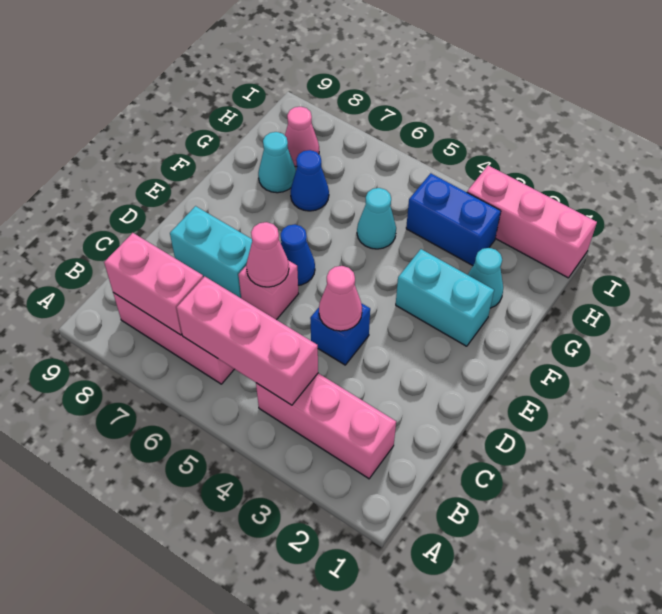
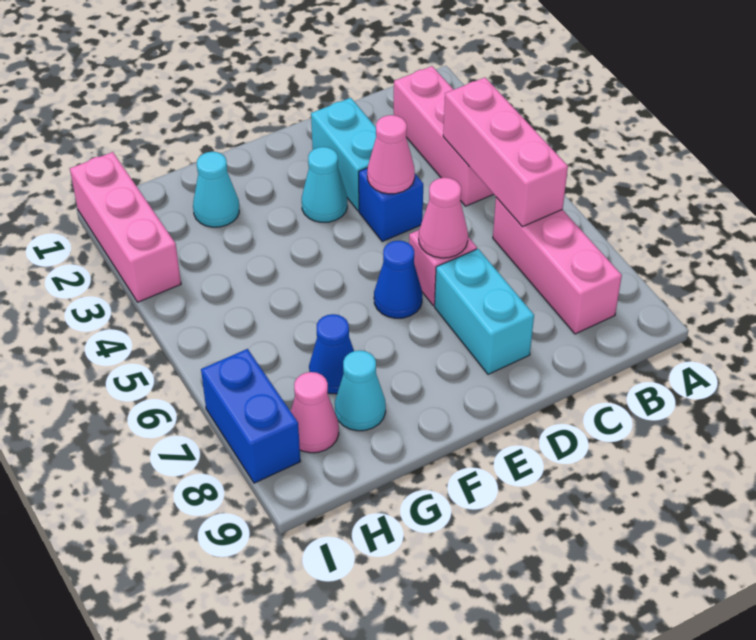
pink 1x2 brick [104,233,203,335] -> none
cyan 1x2 brick [396,249,494,346] -> cyan 1x2 brick moved to [311,98,376,211]
cyan 1x1 cone [357,188,396,249] -> cyan 1x1 cone moved to [302,147,347,222]
blue 1x2 brick [406,173,501,266] -> blue 1x2 brick moved to [201,349,300,483]

